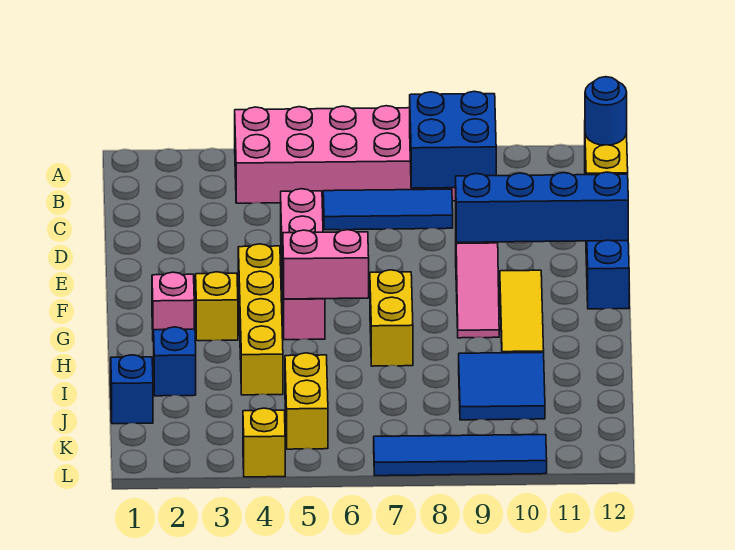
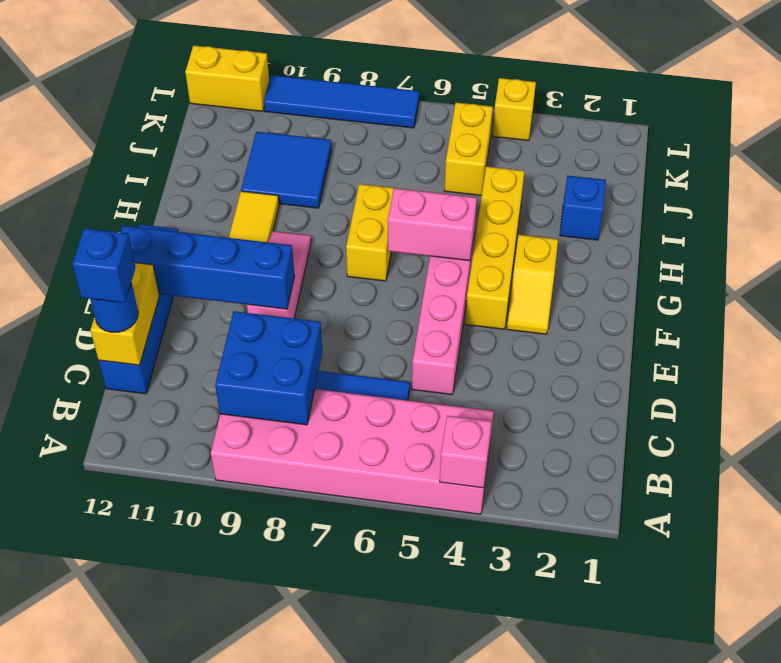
pink 1x1 brick [152,272,194,341] -> pink 1x1 brick moved to [440,416,491,488]
blue 1x1 brick [111,355,153,424] -> blue 1x1 brick moved to [72,228,136,303]
none -> yellow 1x2 brick [185,45,269,111]

